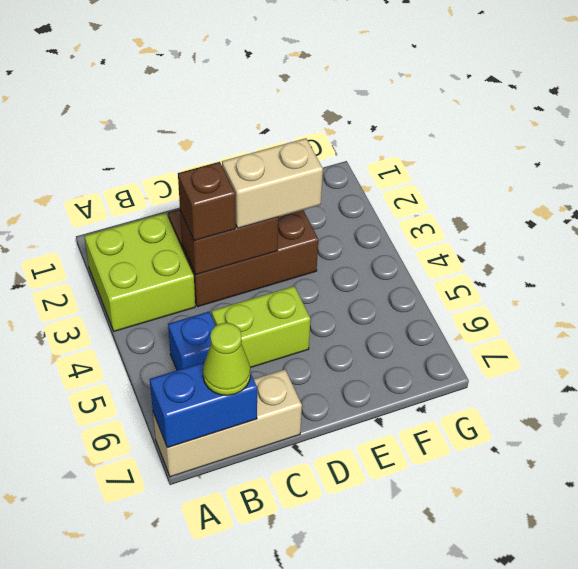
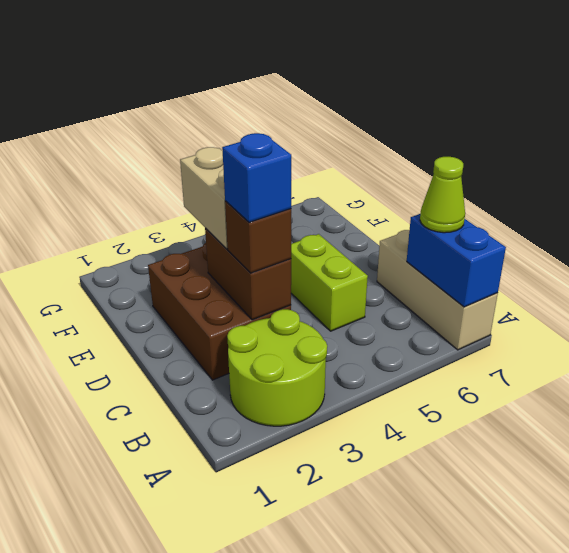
lime 2x2 brick [84,213,195,331] -> lime 2x2 round brick [227,309,327,426]
blue 1x1 brick [168,312,216,370] -> blue 1x1 brick moved to [222,133,291,222]

